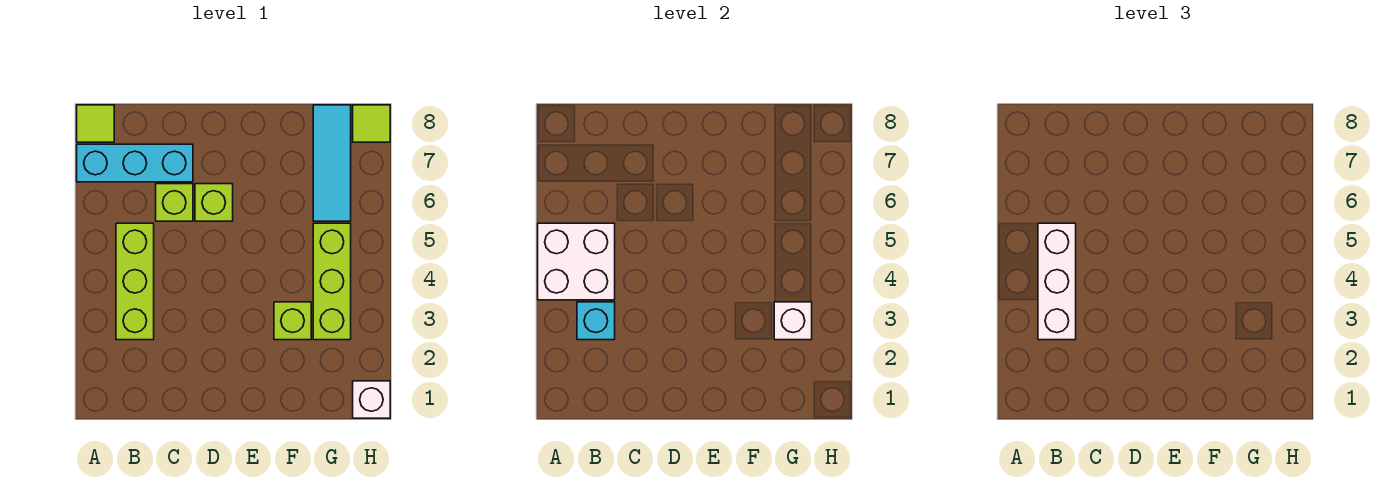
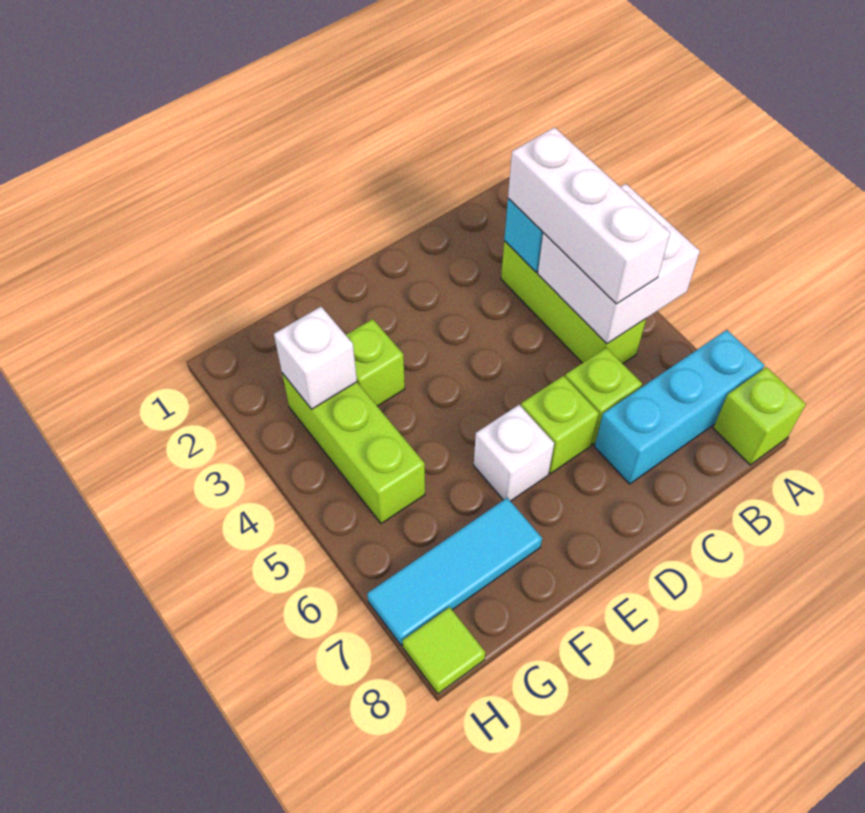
lime 1x1 tile [77,105,114,142] -> lime 1x1 brick [713,367,806,465]
cyan 1x3 tile [313,105,351,221] -> cyan 1x3 tile turned to [367,498,542,646]
white 1x1 brick [353,381,390,418] -> white 1x1 brick moved to [474,405,554,501]

